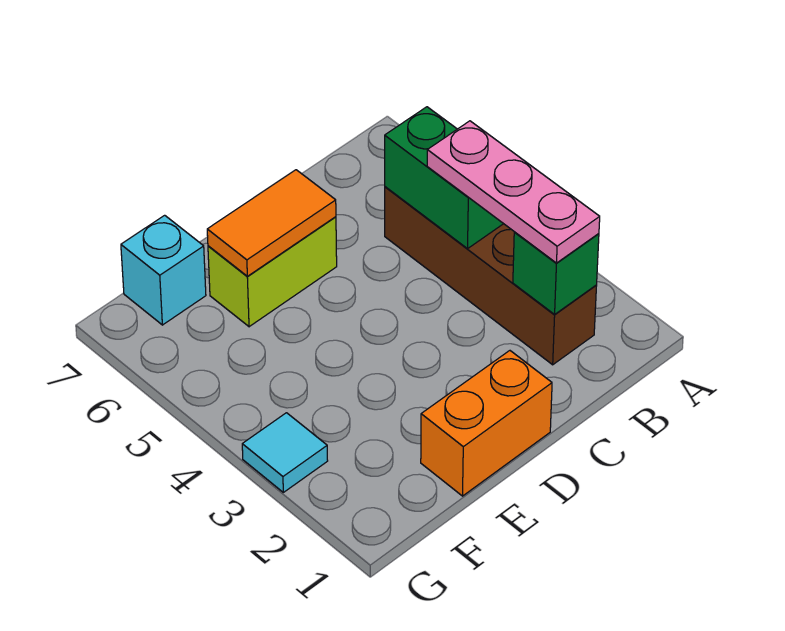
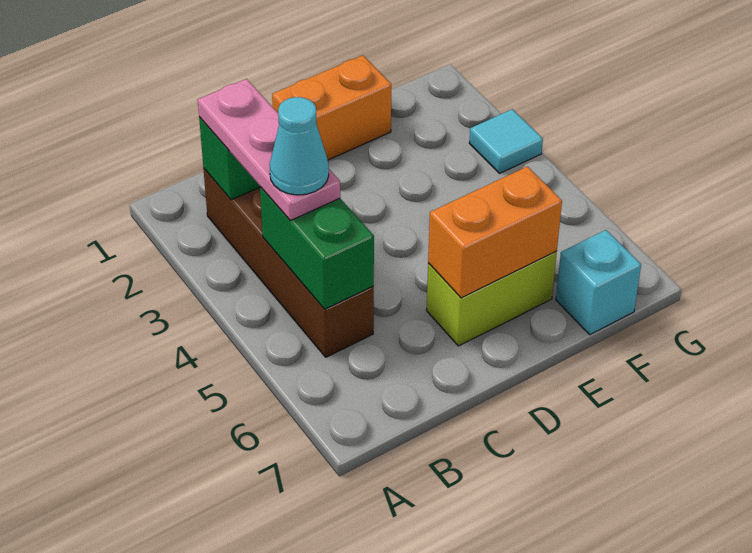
none -> cyan 1x1 cone [270,97,329,195]
orange 1x2 tile [207,170,336,277] -> orange 1x2 brick [428,167,562,298]

